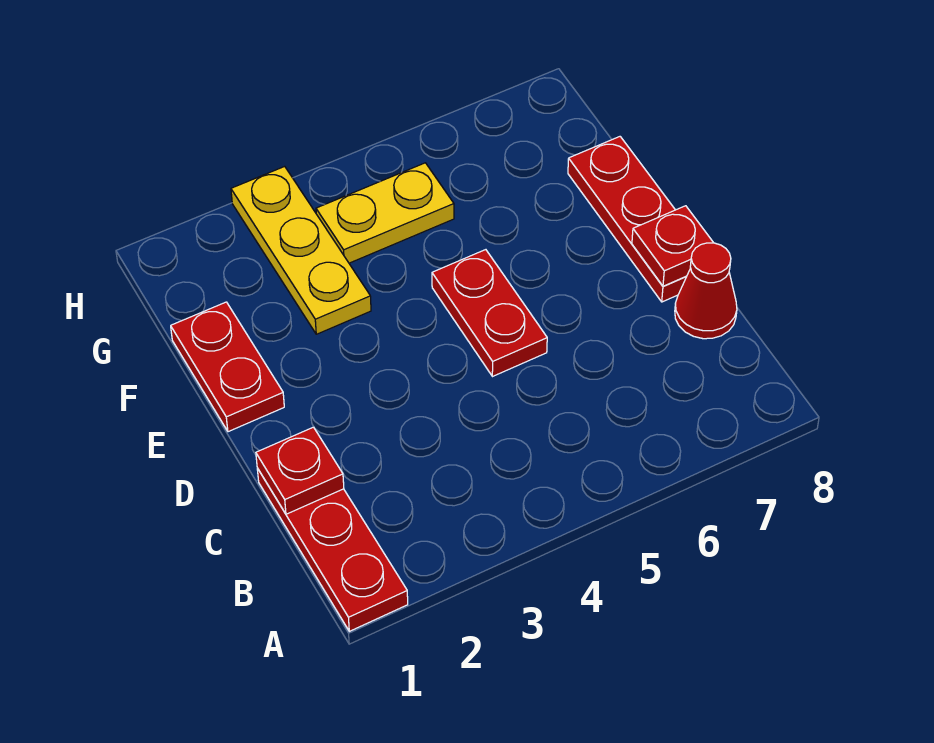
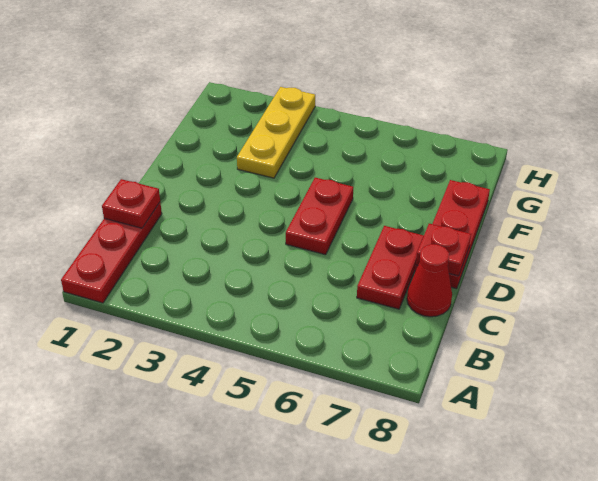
red 1x2 plate [171,302,284,432] -> red 1x2 plate moved to [357,226,424,309]
yellow 1x2 plate [316,163,454,263] -> none

